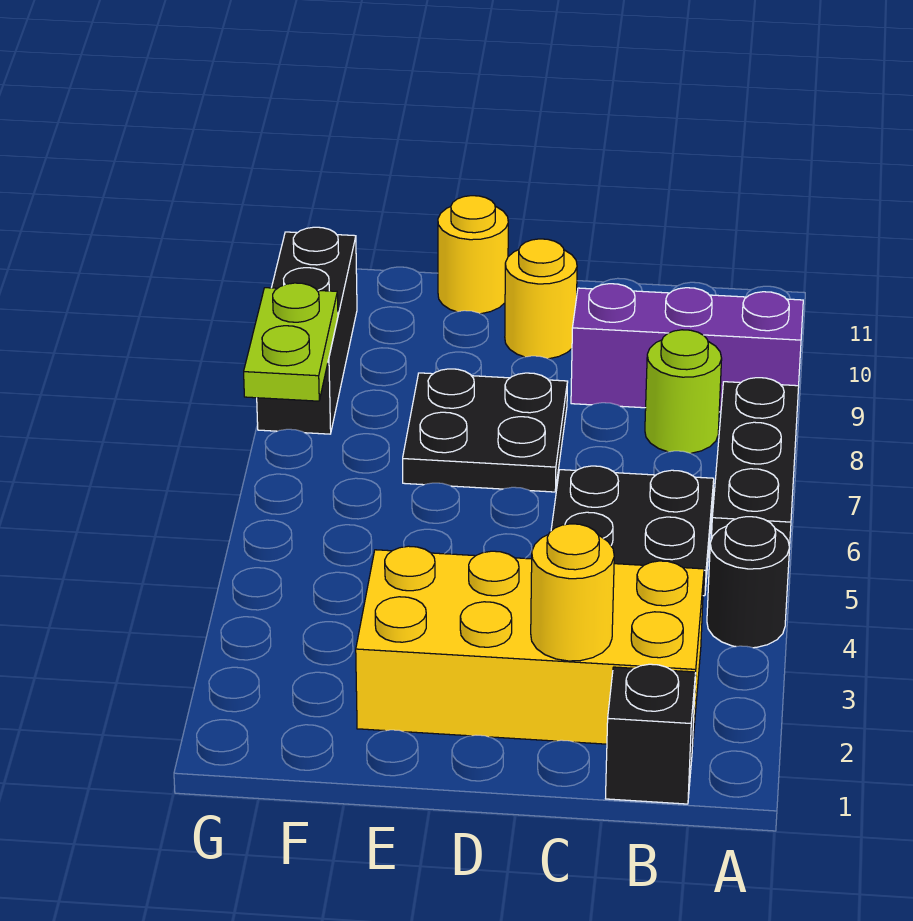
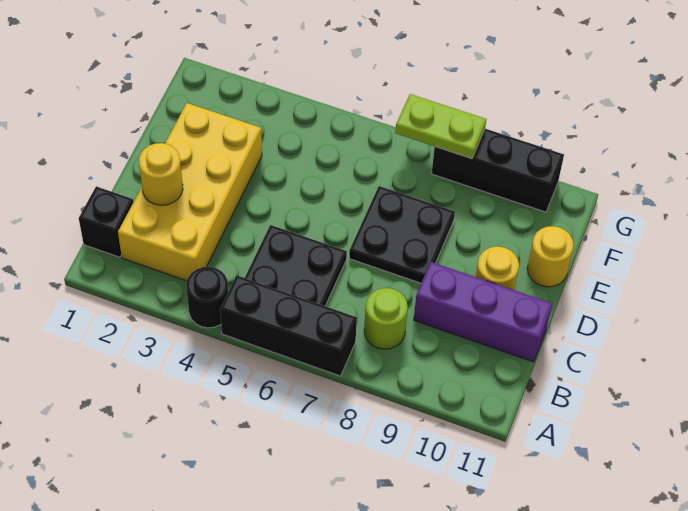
purple 1x3 brick [571,284,803,412] -> purple 1x3 brick turned to [414,262,552,362]

